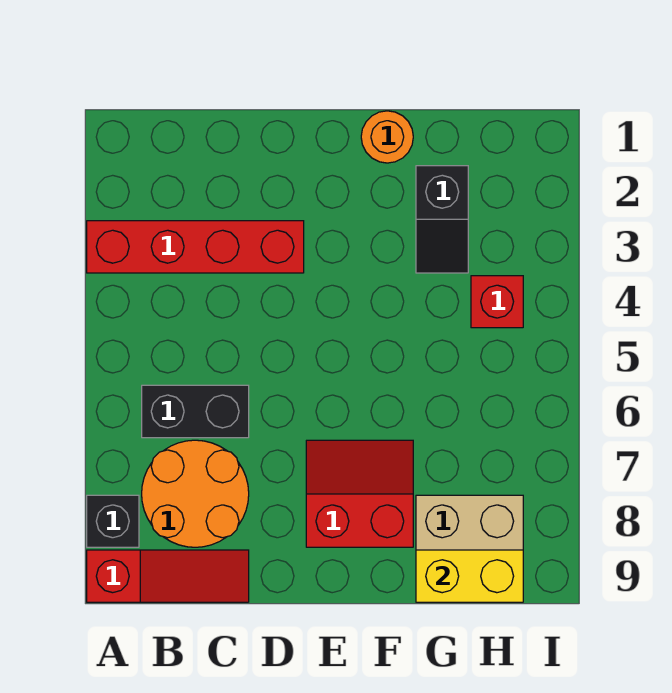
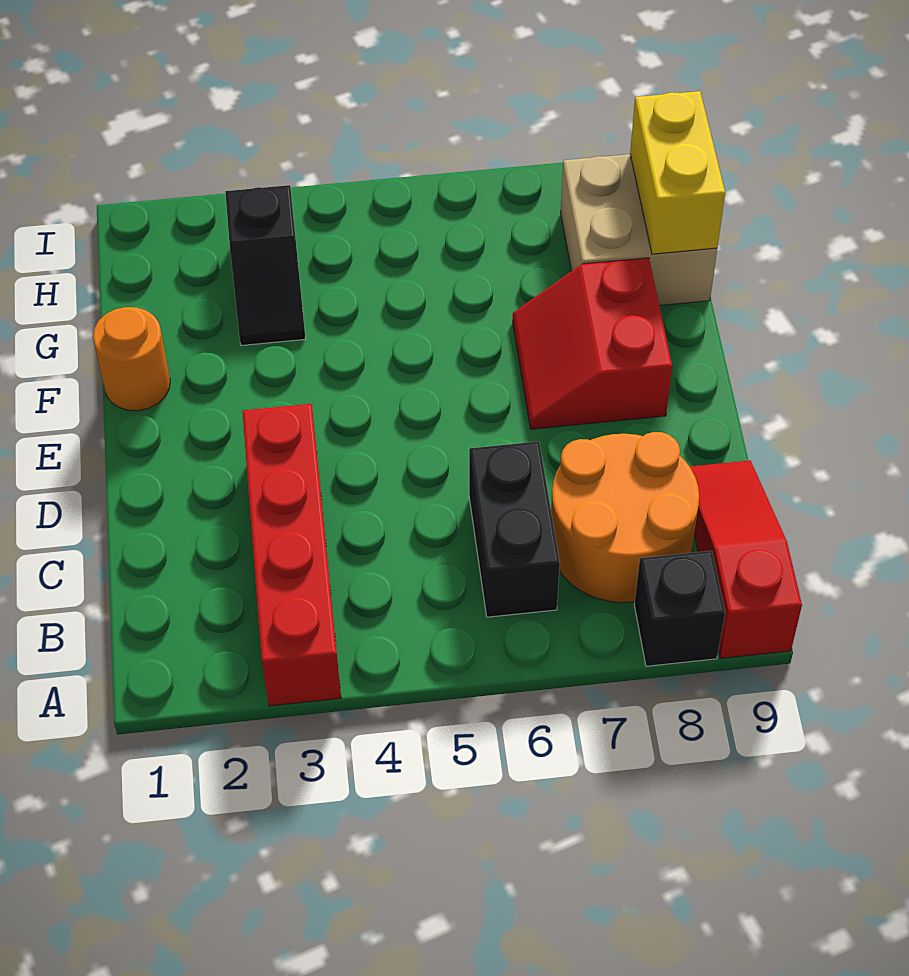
black 1x2 slope [416,166,468,273] -> black 1x2 slope turned to [225,185,306,345]
red 1x1 brick [471,276,523,328] -> none

